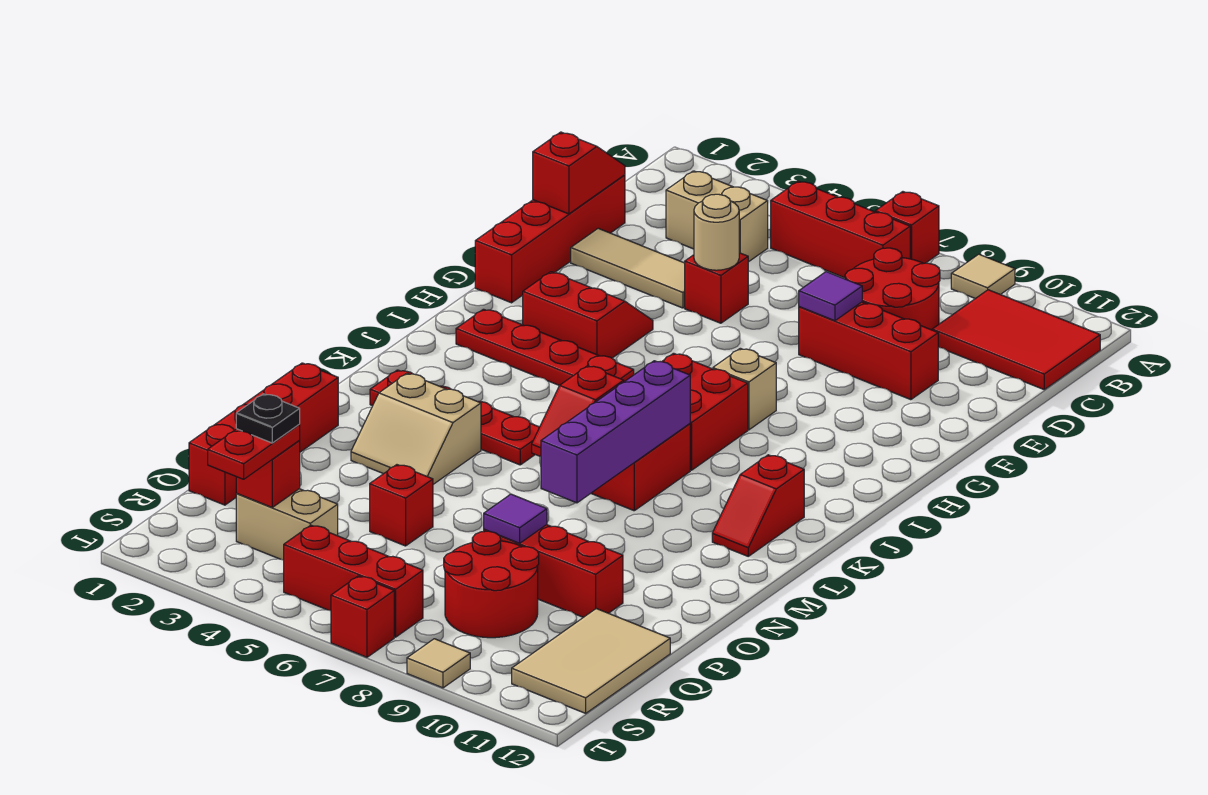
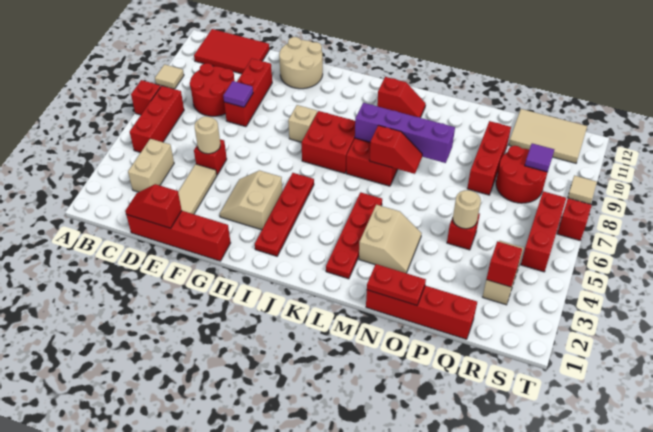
red 2x3 tile [932,290,1100,389] -> red 2x3 tile turned to [194,29,269,74]
none -> tan 2x2 round brick [279,37,323,89]
red 2x2 slope [523,272,653,358] -> tan 2x2 slope [220,170,282,230]
none -> tan 1x1 round brick [453,190,481,229]
purple 1x1 tile [484,494,547,543] -> purple 1x1 tile moved to [525,143,554,172]
red 1x2 plate [208,425,300,479] -> red 1x2 plate moved to [367,264,426,305]
black 1x1 plate [236,394,300,443] -> none

